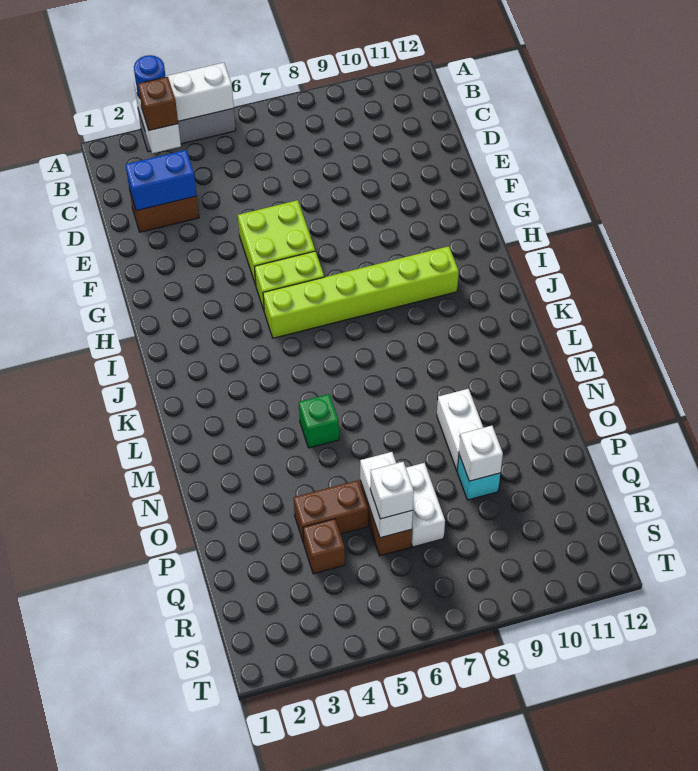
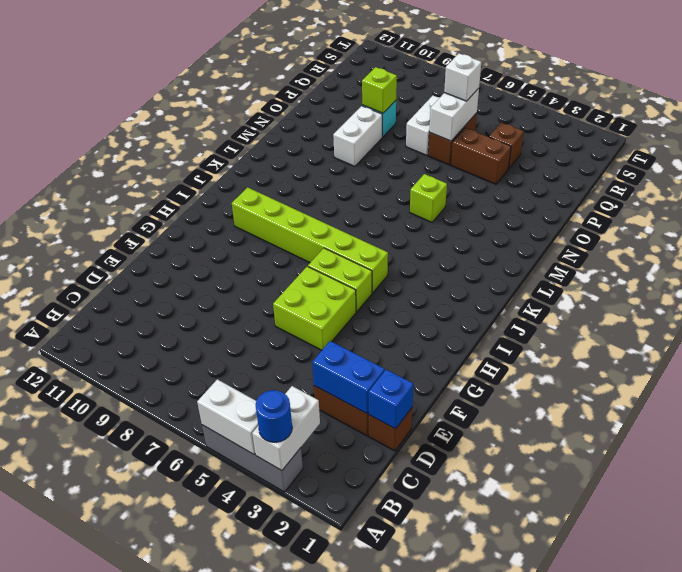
brown 1x1 brick [138,77,178,130] -> brown 1x1 brick moved to [369,408,412,451]
none -> blue 1x1 brick [369,370,413,429]
green 1x1 brick [299,394,339,448] -> lime 1x1 brick [410,174,447,222]
white 1x1 brick [459,426,503,481] -> lime 1x1 brick [362,67,397,113]

